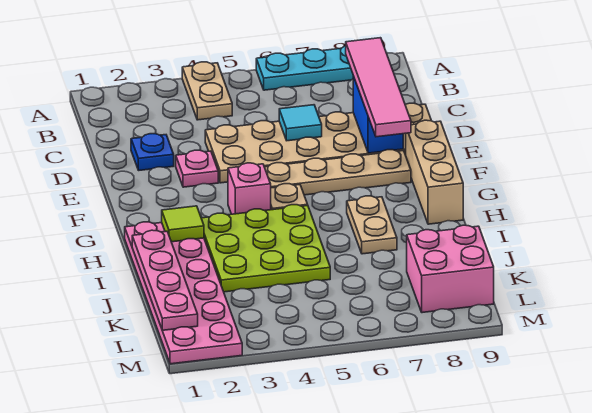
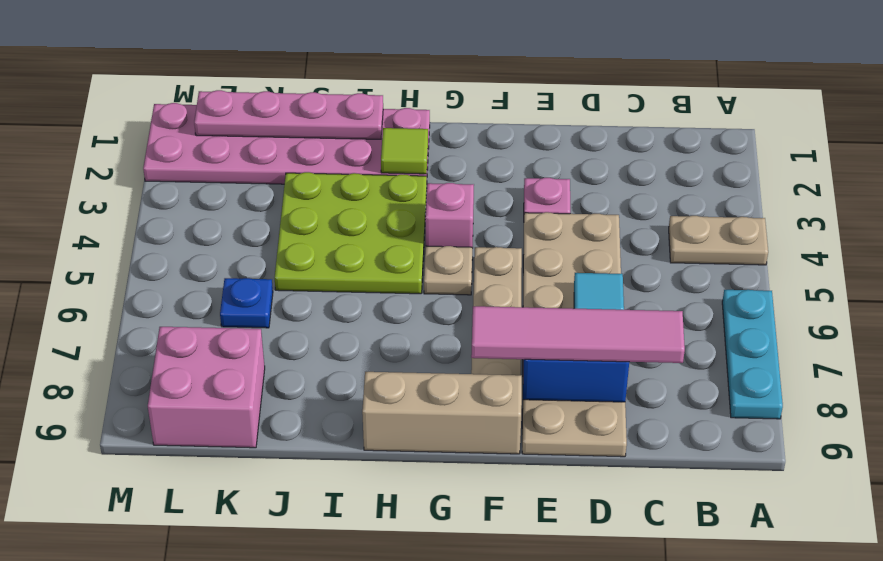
blue 1x1 plate [131,134,174,170] -> blue 1x1 plate moved to [220,278,273,328]
tan 1x2 plate [347,196,397,254] -> none

